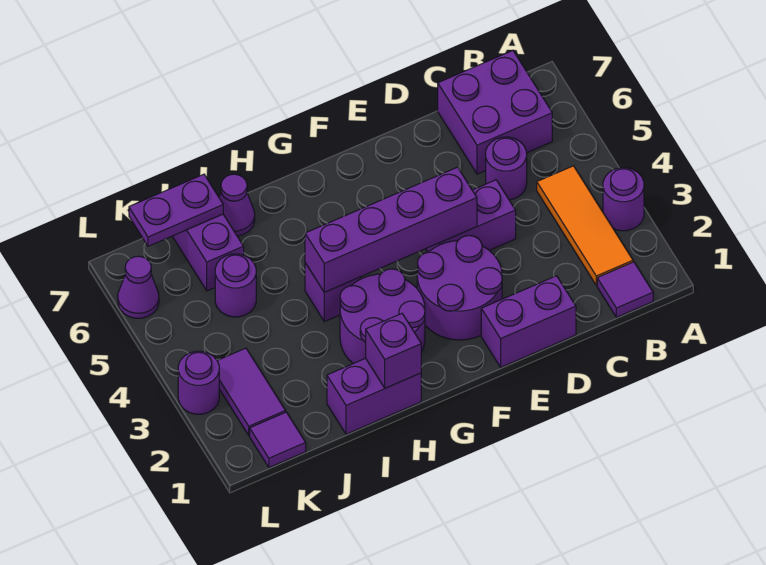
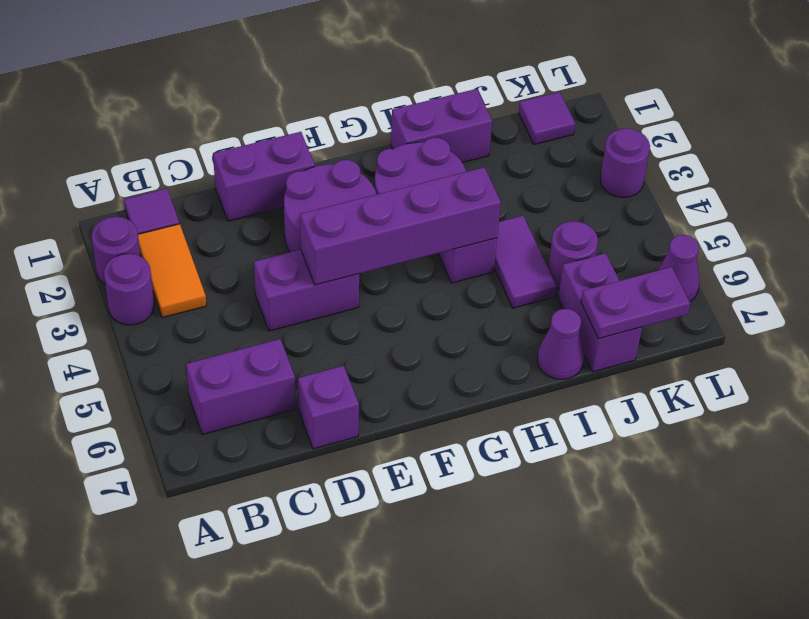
orange 1x3 tile [537,166,633,285] -> orange 1x2 tile [138,224,206,318]
purple 2x2 brick [438,51,552,174] -> purple 1x2 brick [186,339,296,435]
purple 1x1 round brick [486,137,527,200] -> purple 1x1 round brick moved to [92,217,140,284]
purple 1x1 brick [366,314,421,388] -> purple 1x1 brick moved to [298,366,359,449]
purple 1x2 tile [217,348,285,435] -> purple 1x2 tile moved to [494,216,556,308]

